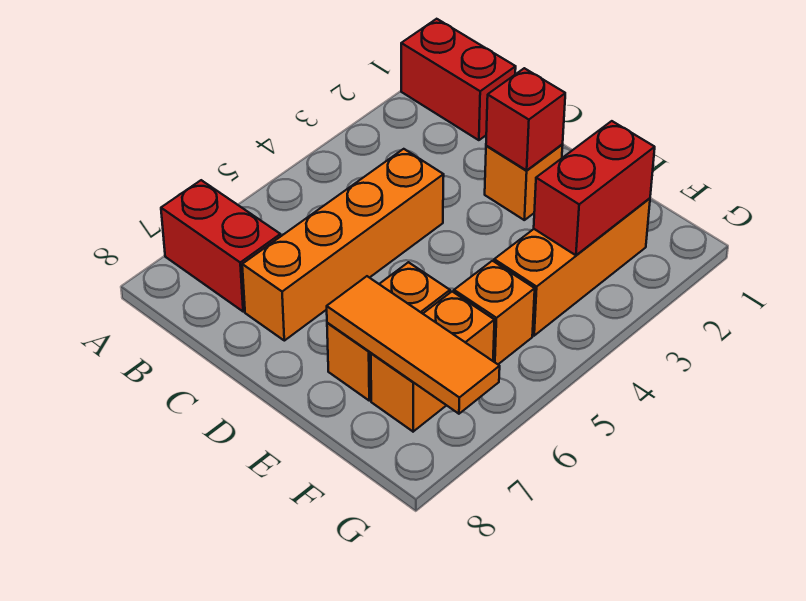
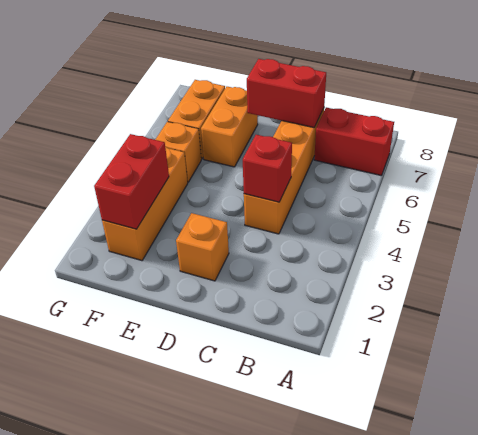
red 1x2 brick [401,19,516,140] -> red 1x2 brick moved to [247,59,326,128]
red 1x1 brick [486,68,565,170] -> red 1x1 brick moved to [243,135,292,202]
orange 1x3 tile [327,276,500,414] -> none

